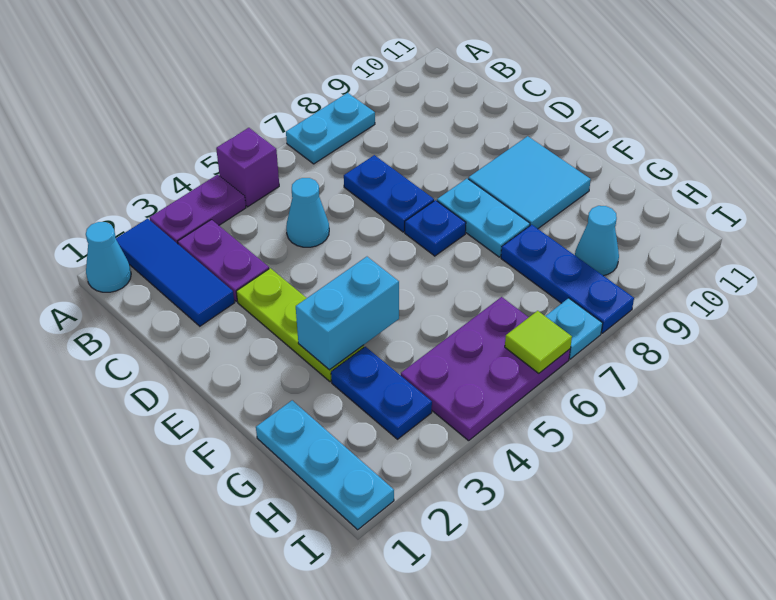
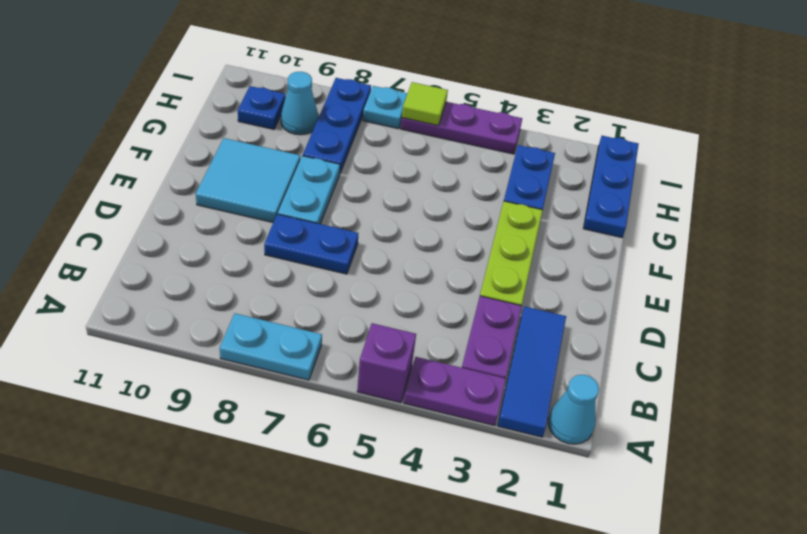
cyan 1x1 cone [286,178,329,247] -> none
blue 1x2 plate [344,155,434,232] -> blue 1x2 plate turned to [264,214,358,274]
blue 1x1 plate [405,200,466,256] -> blue 1x1 plate moved to [238,86,286,129]
cyan 1x2 brick [296,257,399,370] -> none
cyan 1x3 plate [256,400,394,530] -> blue 1x3 plate [583,136,639,238]
purple 2x3 plate [401,297,570,441] -> purple 1x3 plate [401,102,522,154]

